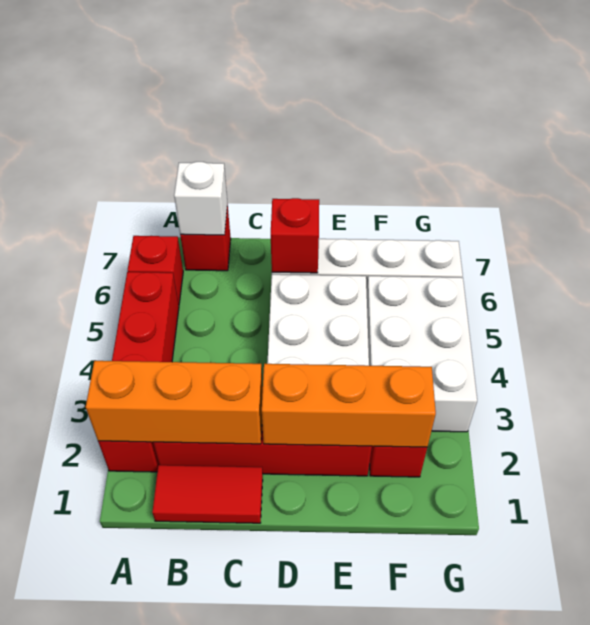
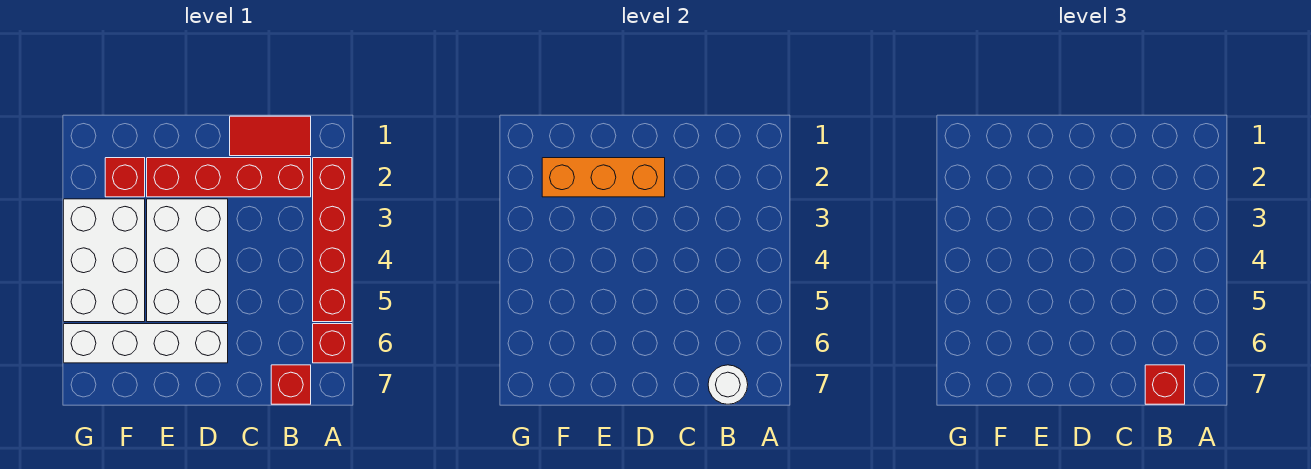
orange 1x3 brick [86,361,263,444] -> none
white 1x1 brick [174,162,227,235] -> white 1x1 round brick [708,365,748,404]
red 1x1 brick [271,198,319,273] -> red 1x1 brick moved to [1145,365,1185,404]

